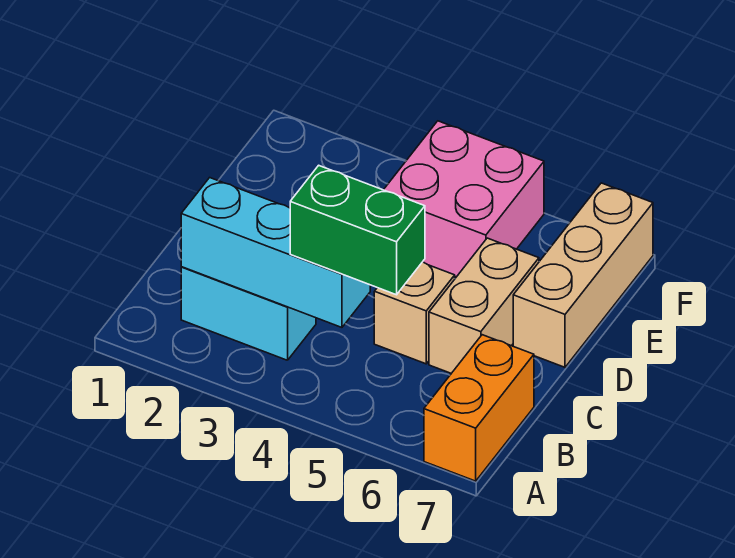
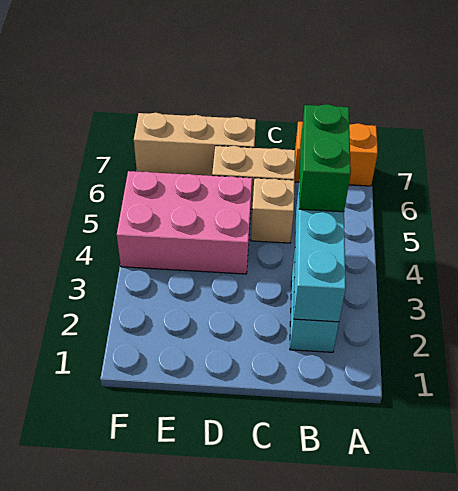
pink 2x2 brick [384,121,544,277] -> pink 2x3 brick [117,171,252,274]

